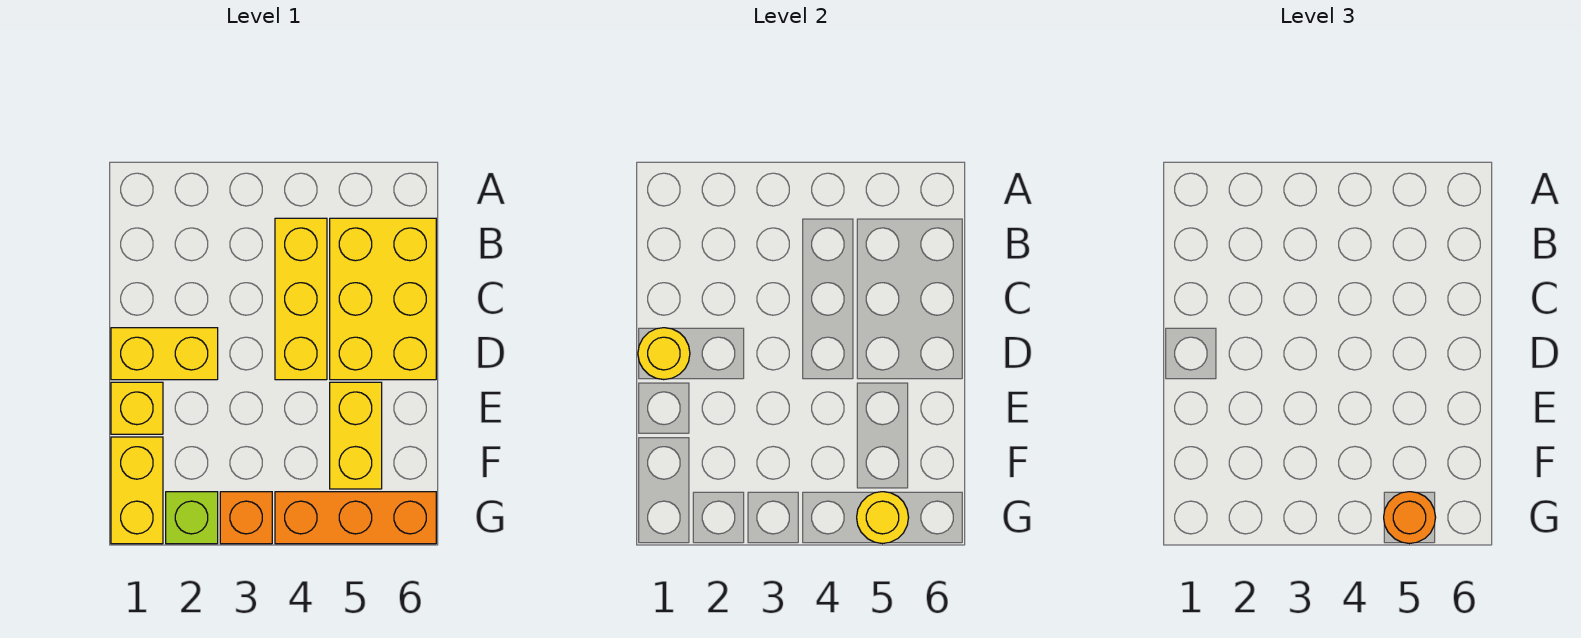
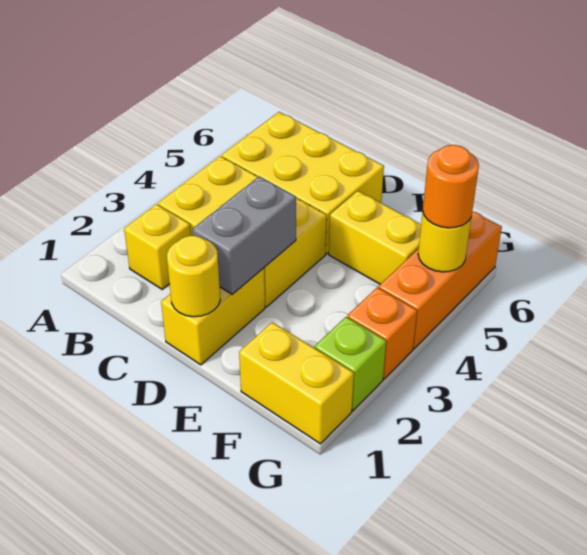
yellow 1x3 brick [275,218,327,380] -> yellow 2x3 brick [158,156,327,307]
none -> grey 1x2 brick [193,176,296,294]
yellow 1x1 brick [111,382,163,434] -> yellow 1x1 brick moved to [124,204,191,289]

